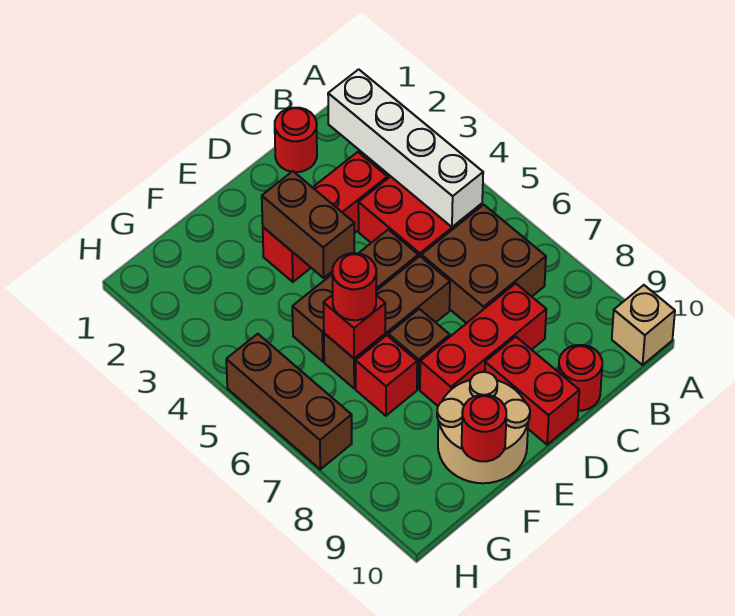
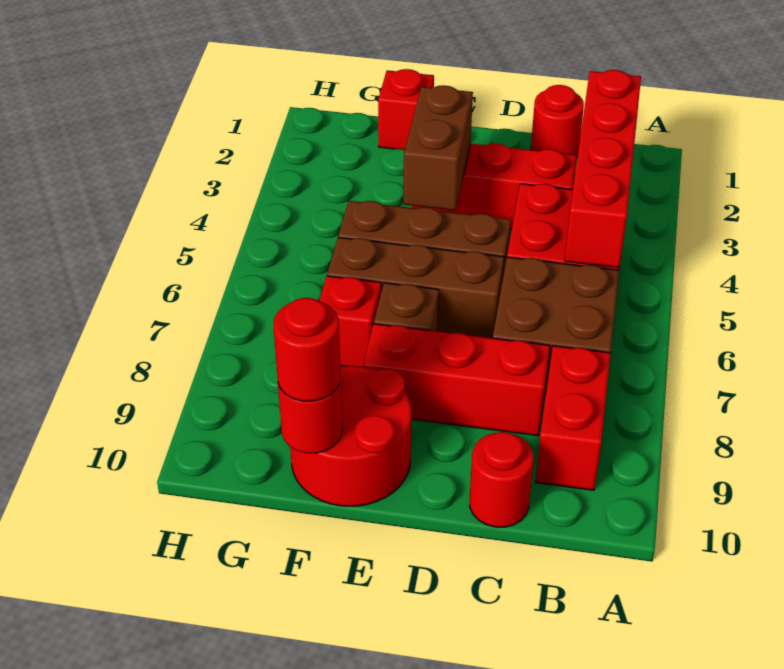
tan 1x1 brick [612,285,675,365] -> none
white 1x4 brick [328,69,483,227] -> red 1x4 brick [565,70,641,268]
red 1x2 brick [485,337,579,445] -> red 1x2 brick moved to [535,346,611,490]
tan 2x2 round brick [437,372,530,483] -> red 2x2 round brick [290,366,411,506]
red 1x1 brick [324,295,385,358] -> red 1x1 brick moved to [378,69,434,150]
red 1x1 round brick [332,253,376,320] -> red 1x1 round brick moved to [274,298,341,401]
brown 1x3 brick [226,334,352,469] -> none

